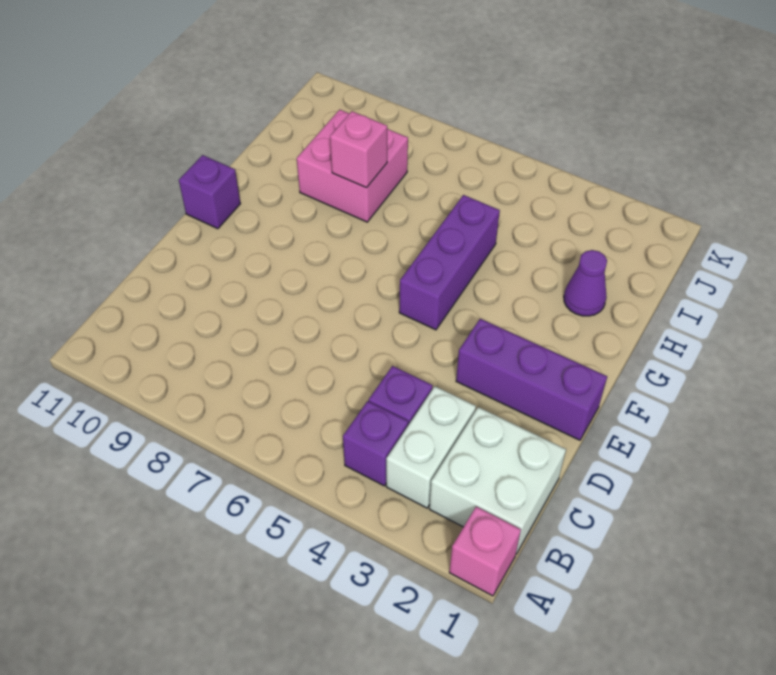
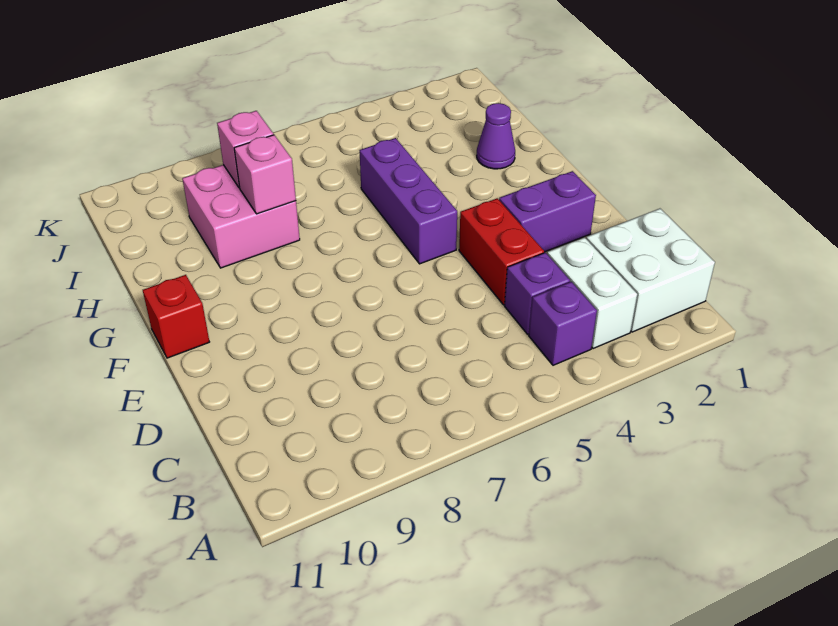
pink 1x1 brick [449,507,521,596] -> pink 1x1 brick moved to [217,111,274,188]
none -> red 1x2 brick [459,198,544,305]
purple 1x3 brick [456,319,607,440] -> purple 1x2 brick [499,171,596,252]
purple 1x1 brick [179,155,240,229] -> red 1x1 brick [143,275,209,358]

